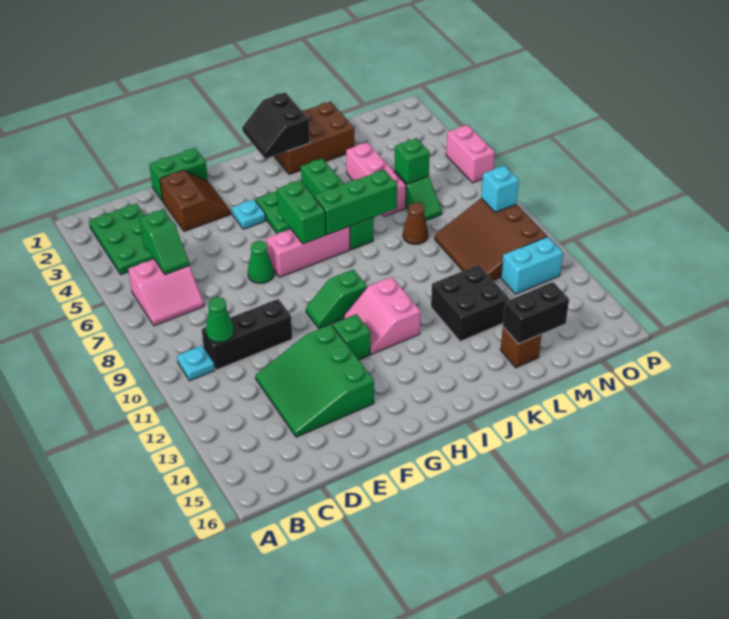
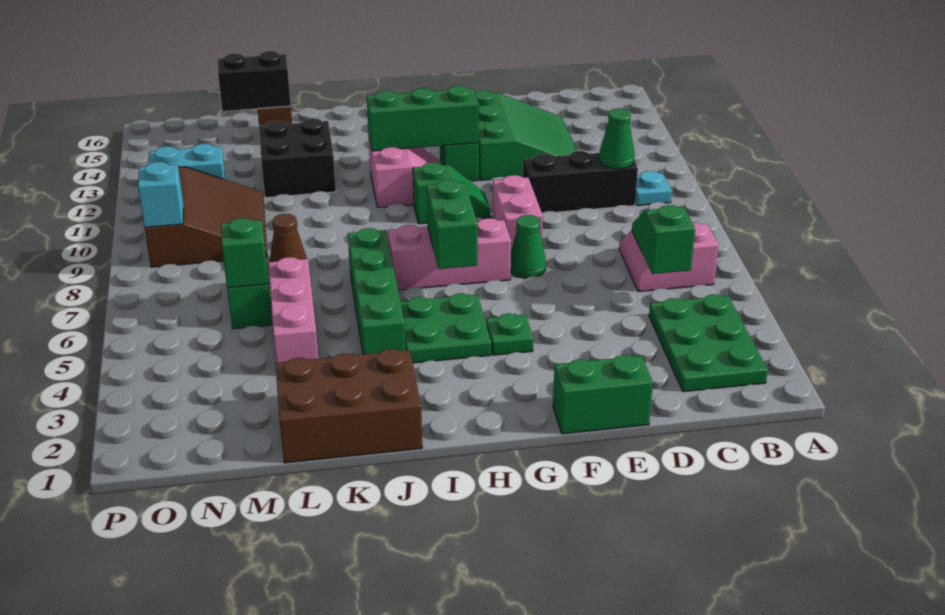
brown 2x2 slope [160,171,231,231] -> none
cyan 1x1 plate [232,199,266,229] -> green 1x1 plate [486,313,533,355]
black 2x2 slope [242,92,310,159] -> none
green 1x3 brick [314,170,397,235] -> green 1x3 brick moved to [367,85,479,151]
pink 1x2 brick [446,125,495,183] -> pink 1x2 brick moved to [492,175,543,250]

